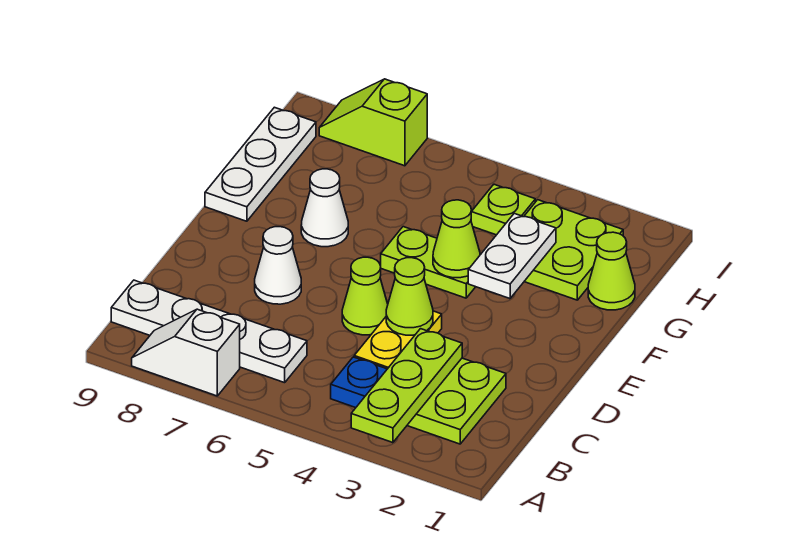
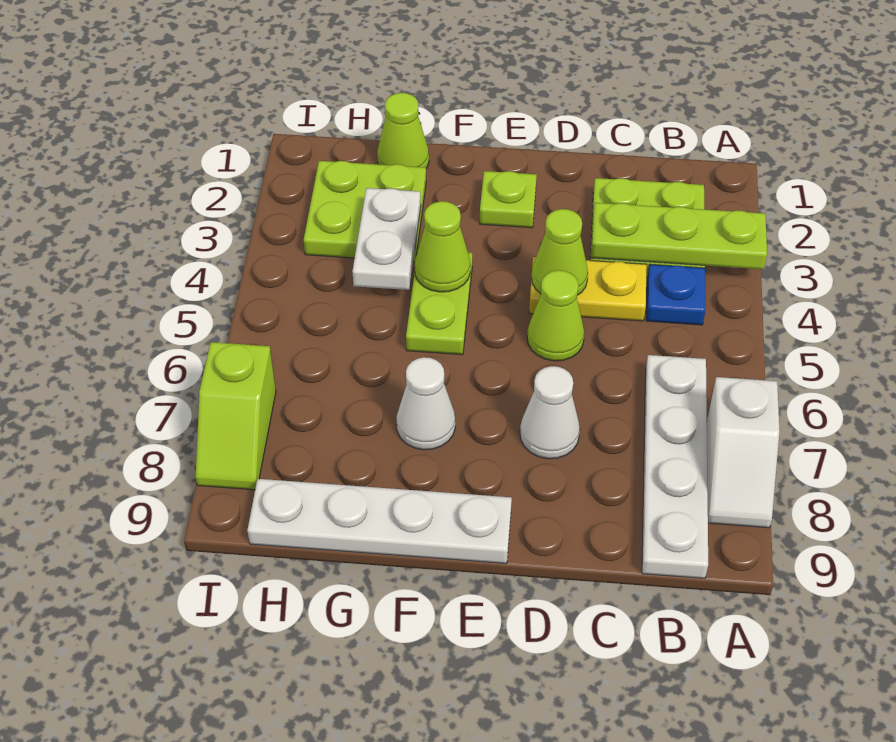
white 1x2 plate [468,213,556,299] -> white 1x2 plate turned to [352,188,421,290]
white 1x3 plate [205,107,316,221] -> white 1x4 plate [247,479,512,564]
lime 1x1 plate [471,184,535,235] -> lime 1x1 plate moved to [480,171,537,228]

